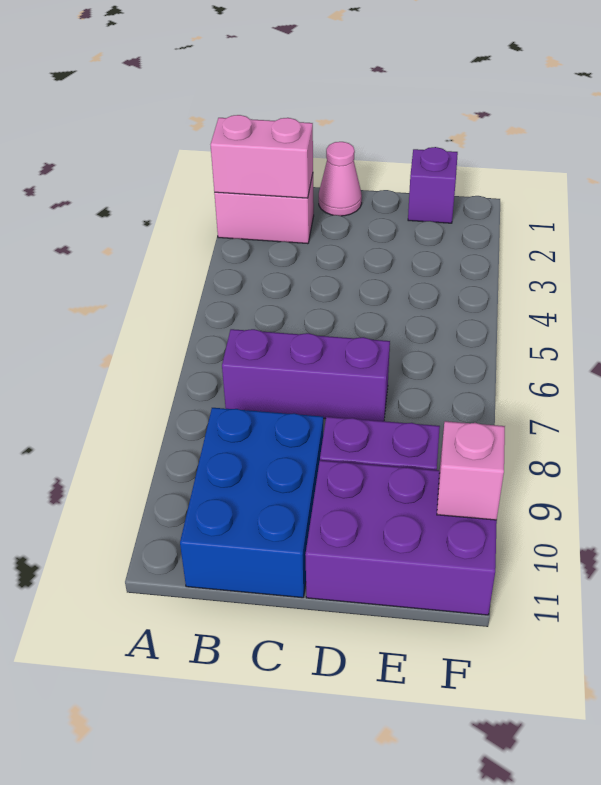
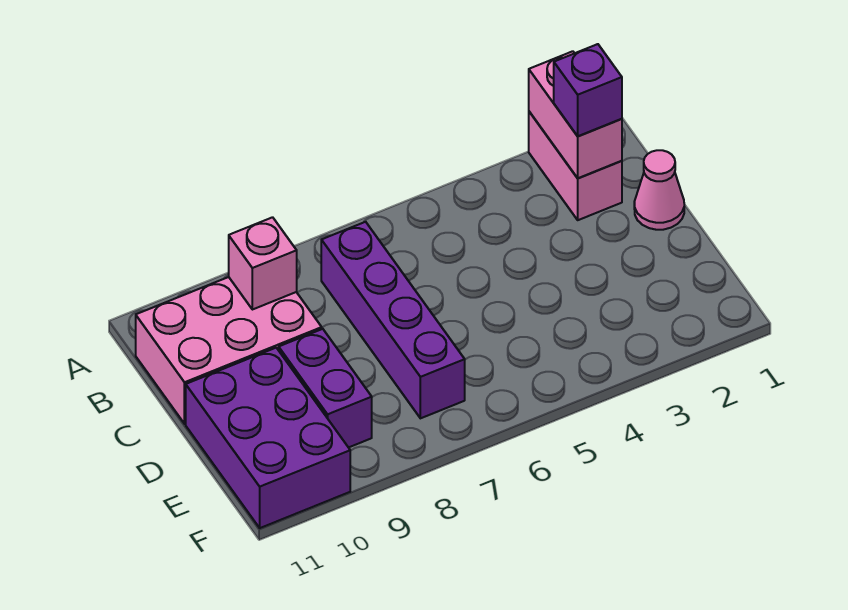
purple 1x3 brick [222,329,390,421] -> purple 1x4 brick [321,222,465,418]
blue 2x3 brick [180,408,323,598] -> pink 2x3 brick [136,277,322,424]
purple 1x1 brick [408,147,458,223] -> purple 1x1 brick moved to [554,44,622,136]
pink 1x1 brick [437,421,505,520] -> pink 1x1 brick moved to [229,217,297,310]

